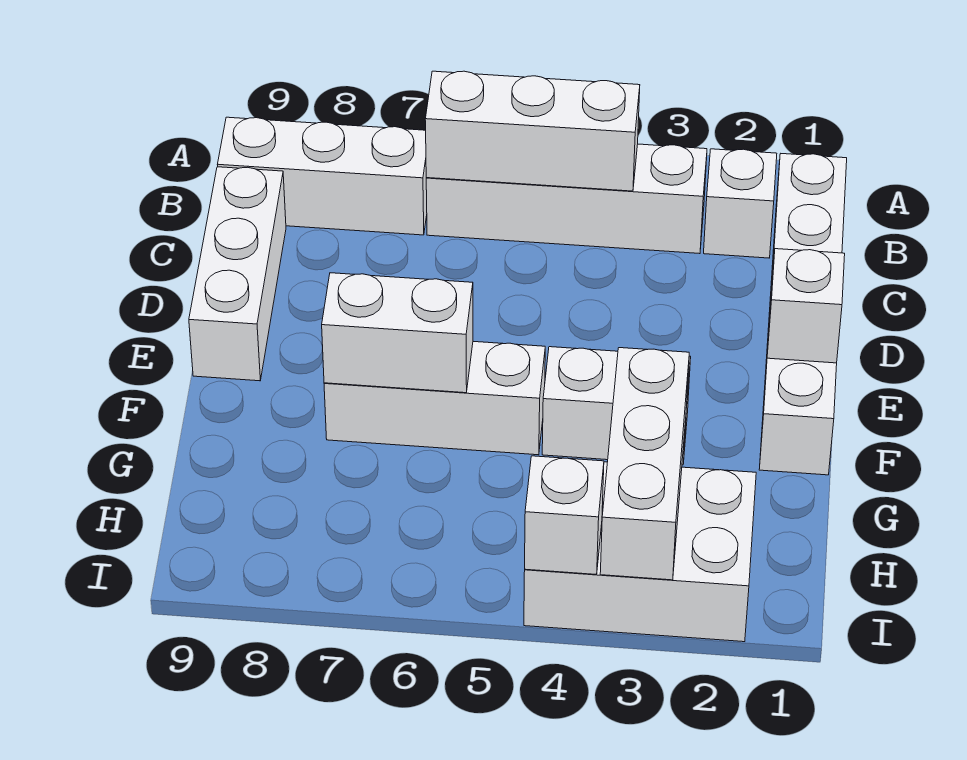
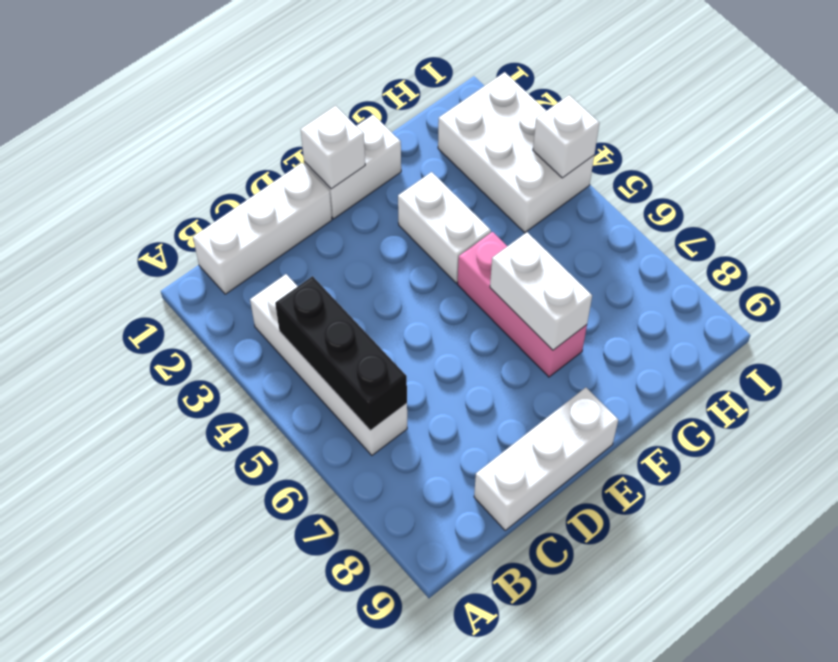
white 1x1 brick [704,149,777,258] -> none
white 1x3 brick [425,71,640,191] -> black 1x3 brick [275,276,407,431]
white 1x3 brick [217,117,427,235] -> none
white 1x3 brick [324,341,545,455] -> pink 1x3 brick [458,232,587,377]
white 1x3 brick [600,348,689,580] -> none

